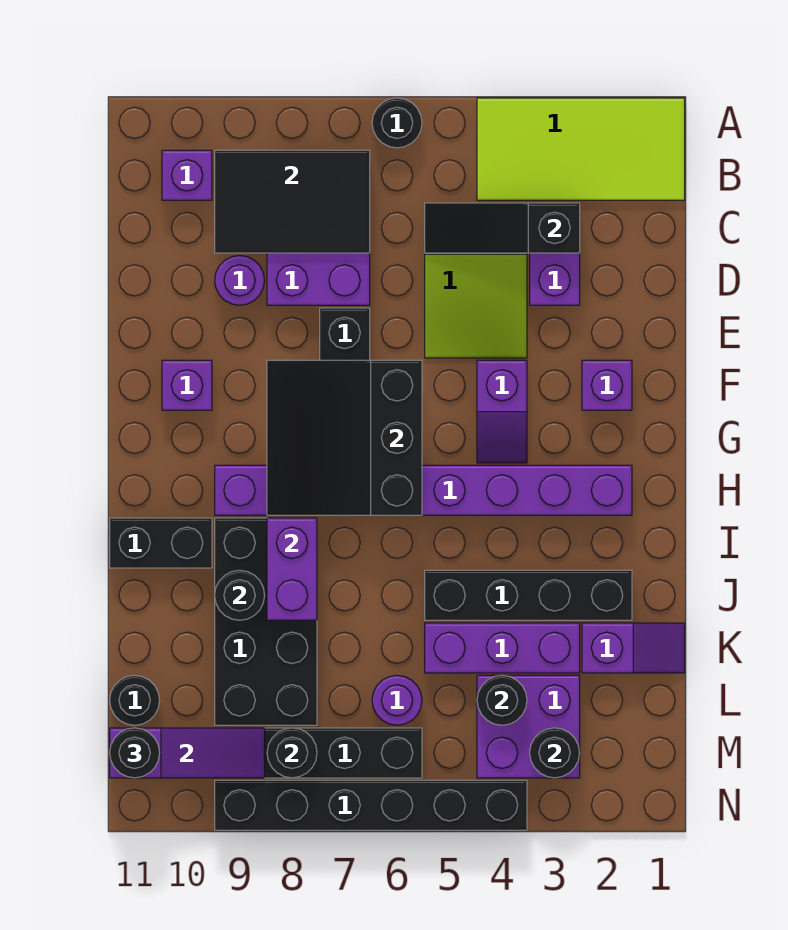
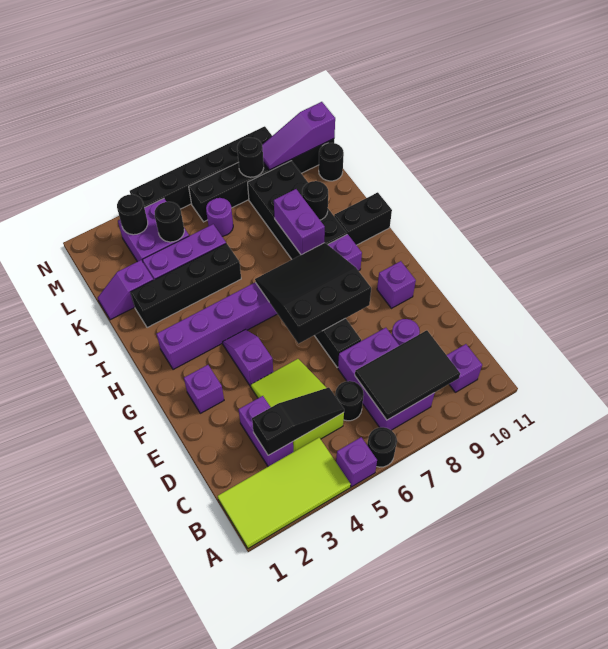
none -> purple 1x1 brick [336,437,377,487]
black 3x3 slope [267,360,422,515] -> black 3x3 slope turned to [255,243,371,344]
black 1x1 round brick [110,728,160,778] -> black 1x1 round brick moved to [335,381,364,421]

